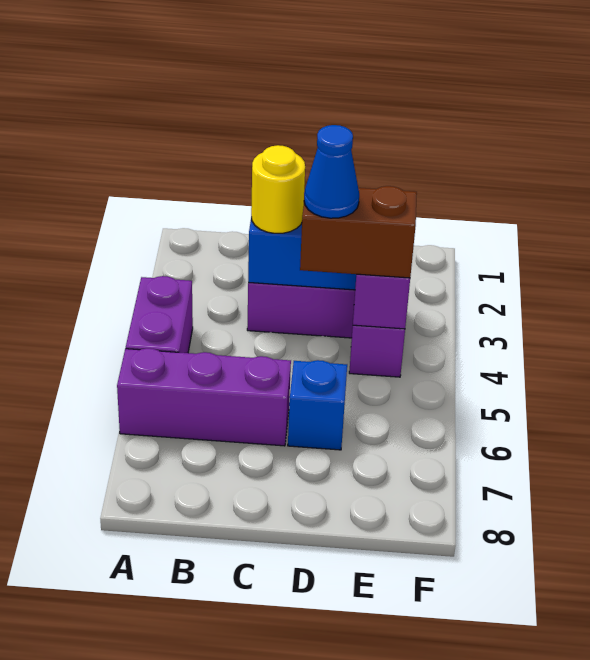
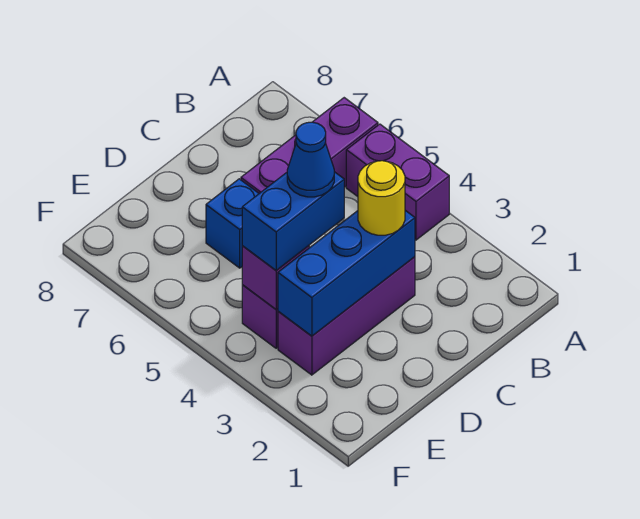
brown 1x2 brick [300,186,417,278] -> blue 1x2 brick [242,172,344,270]

